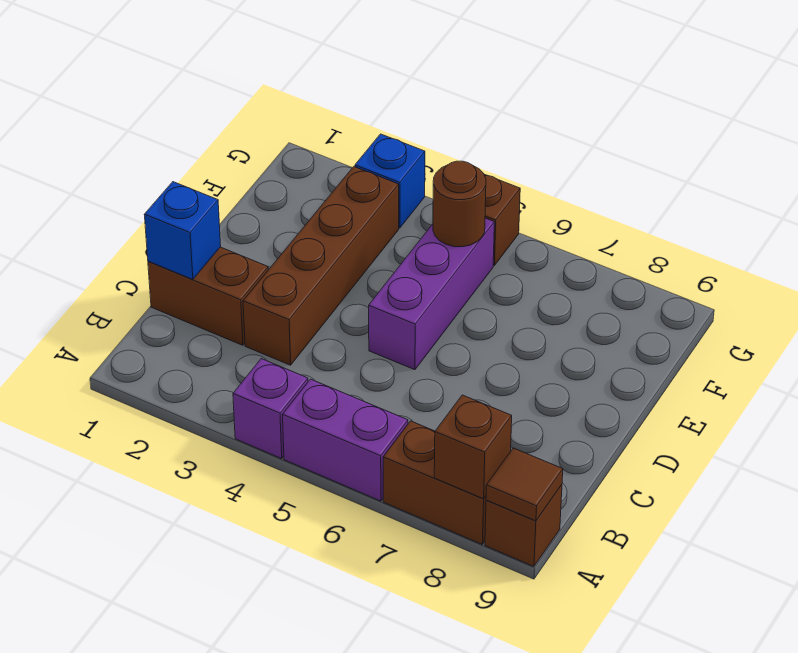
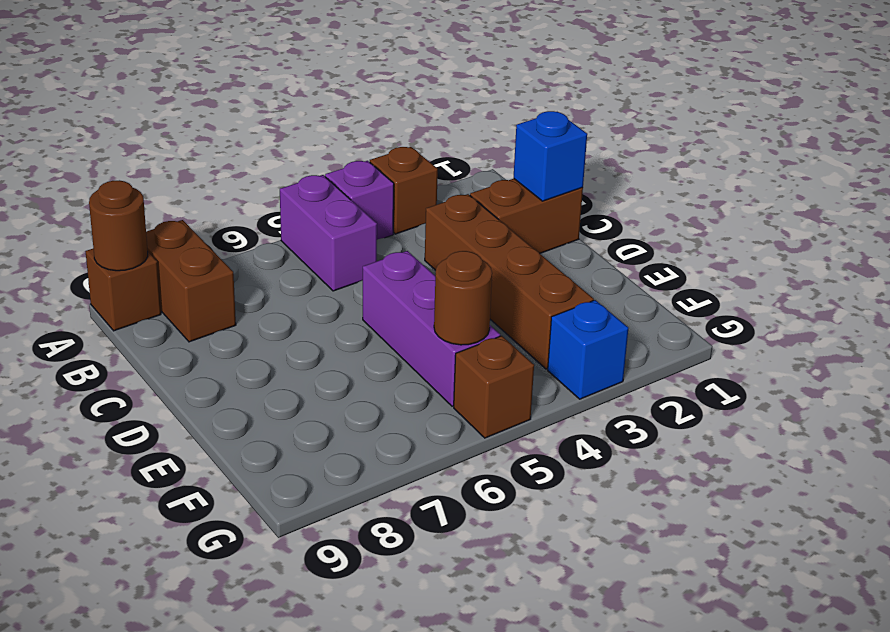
purple 1x2 brick [283,379,408,501] -> purple 1x2 brick turned to [280,175,377,291]
brown 1x2 brick [383,421,486,544] -> brown 1x2 brick turned to [146,220,236,342]
brown 1x1 brick [434,395,512,499] -> brown 1x1 brick moved to [370,147,438,234]
brown 1x1 tile [486,448,563,521] -> brown 1x1 round brick [89,180,148,271]

